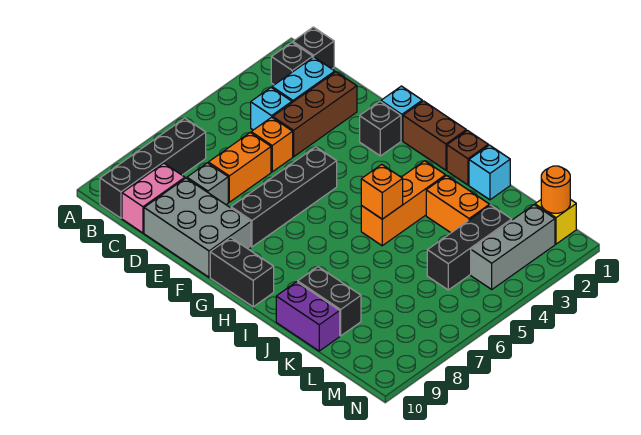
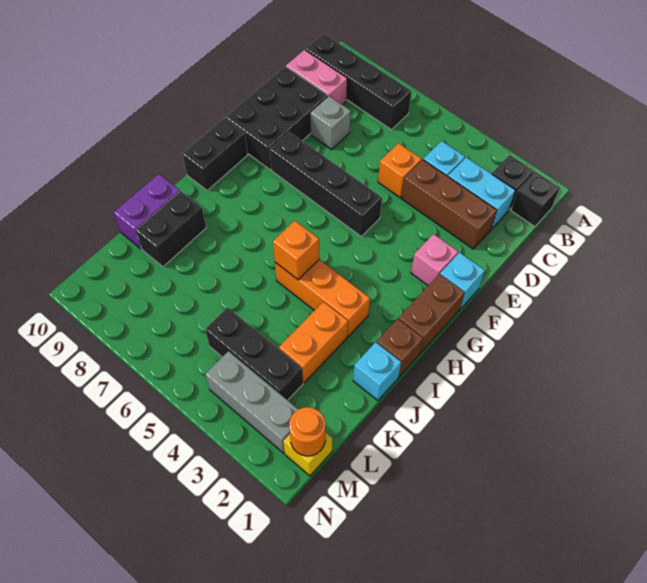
orange 1x2 brick [208,133,271,202] -> none
grey 2x3 brick [144,178,251,277] -> black 2x3 brick [225,66,328,170]
black 1x1 brick [360,101,401,156] -> pink 1x1 brick [411,234,458,286]

